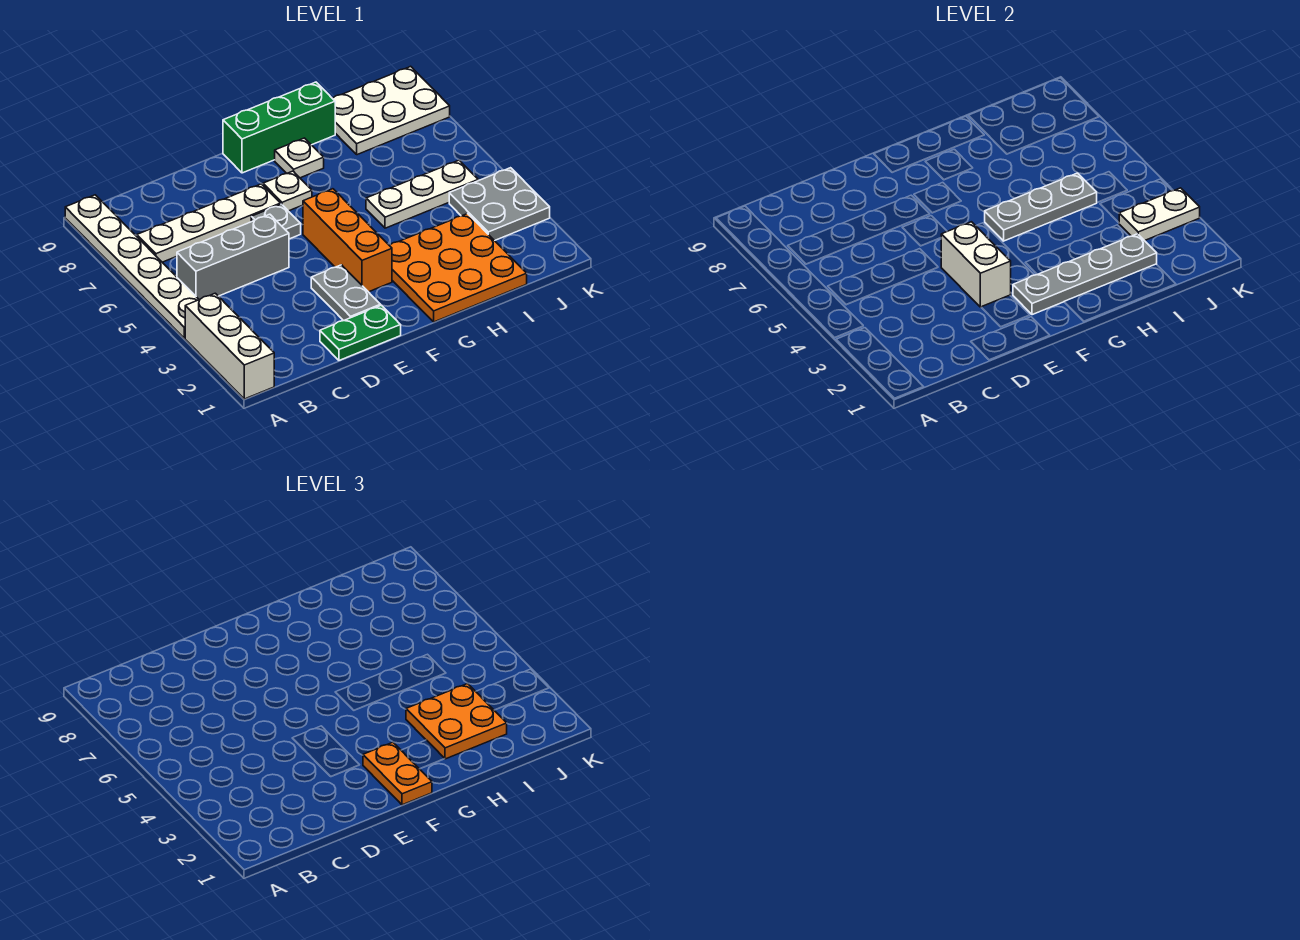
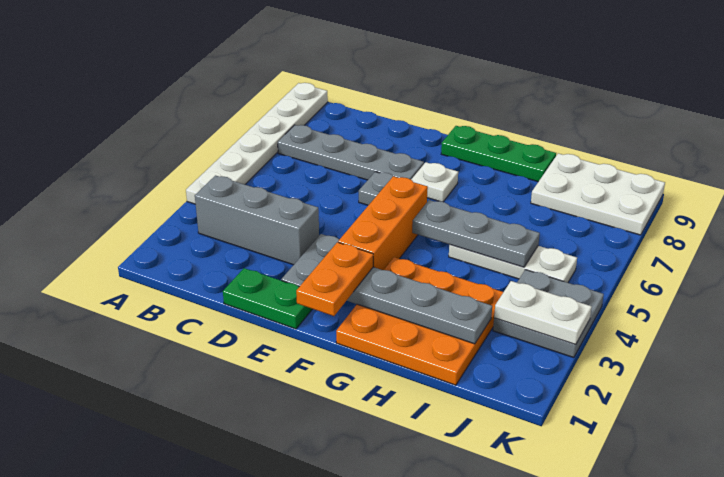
white 1x3 brick [185,293,274,399] -> none
grey 1x3 brick [177,214,289,300] -> grey 1x3 brick moved to [195,176,319,265]
white 1x4 plate [137,184,281,262] -> grey 1x4 plate [278,125,424,180]
white 1x2 brick [941,222,1011,307] -> none
green 1x3 brick [223,82,335,173] -> green 1x3 plate [441,126,556,182]
white 1x1 plate [275,138,324,178] -> none
orange 2x2 plate [406,684,507,759] -> none

